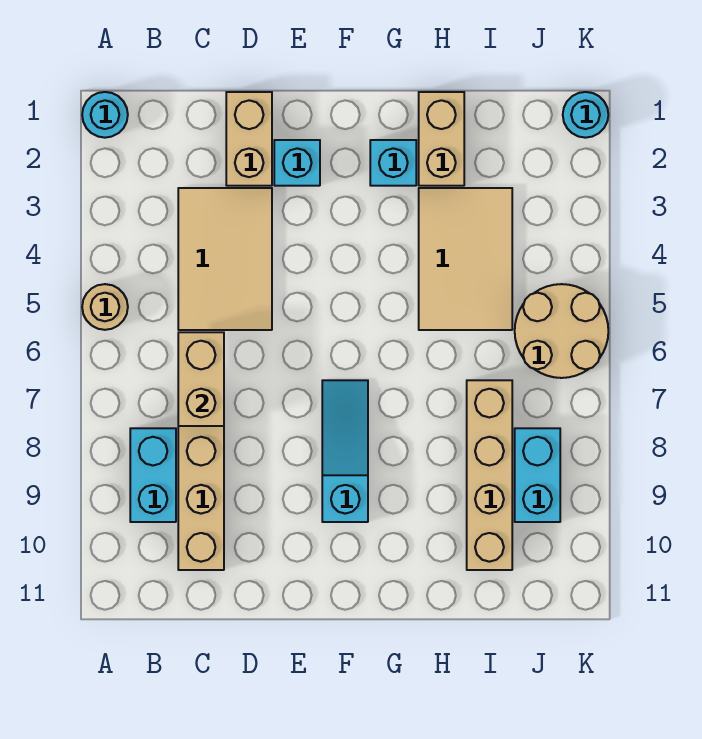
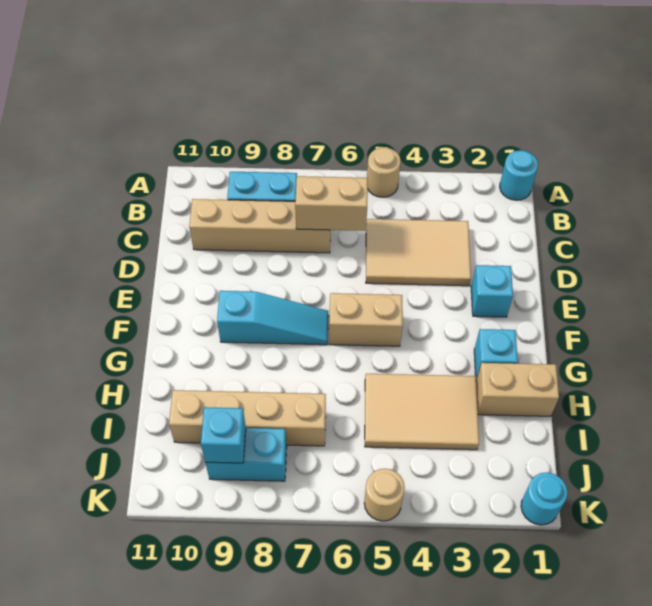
tan 1x2 brick [226,92,272,186] -> tan 1x2 brick moved to [329,293,403,346]
tan 2x2 round brick [515,284,608,378] -> tan 1x1 round brick [364,469,405,521]
none -> cyan 1x1 brick [201,407,246,463]

